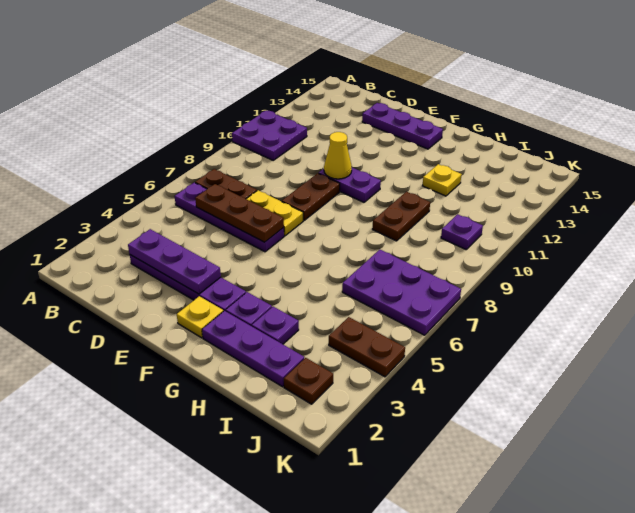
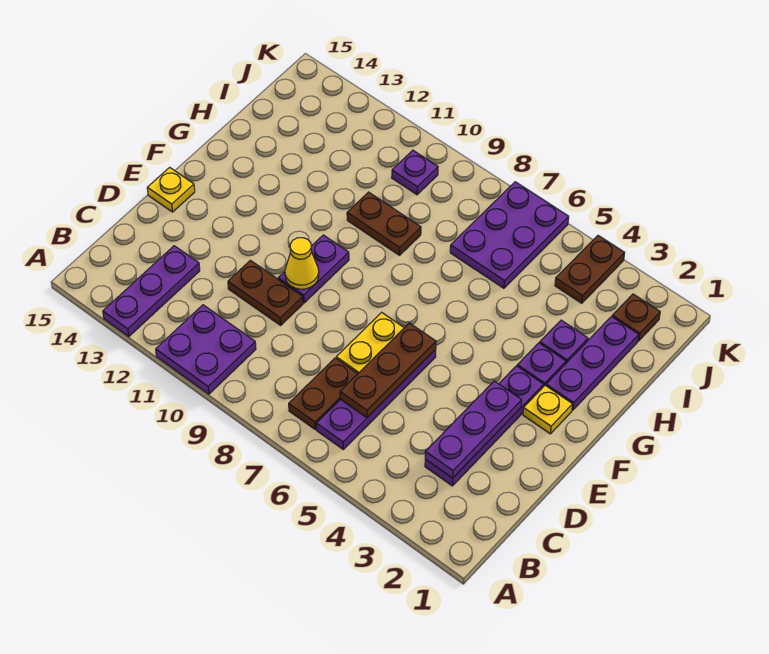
purple 1x3 plate [362,103,443,149] -> purple 1x3 plate moved to [103,246,200,336]
brown 1x2 plate [282,173,340,220] -> brown 1x2 plate moved to [228,260,303,325]
yellow 1x1 plate [423,164,462,196] -> yellow 1x1 plate moved to [147,167,195,212]

